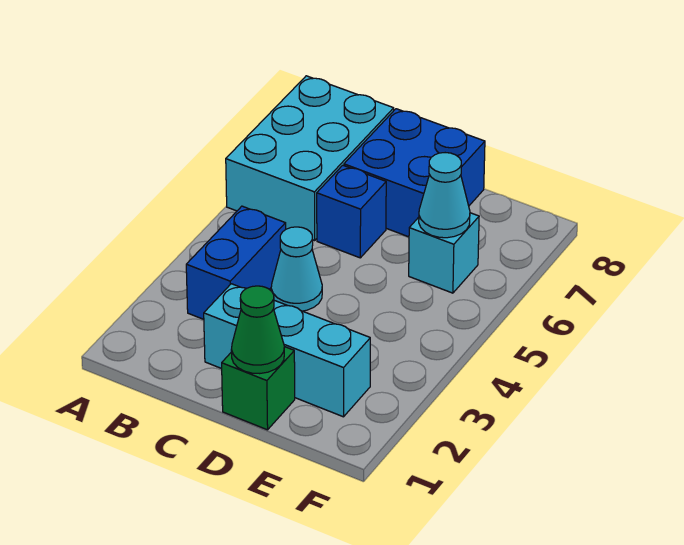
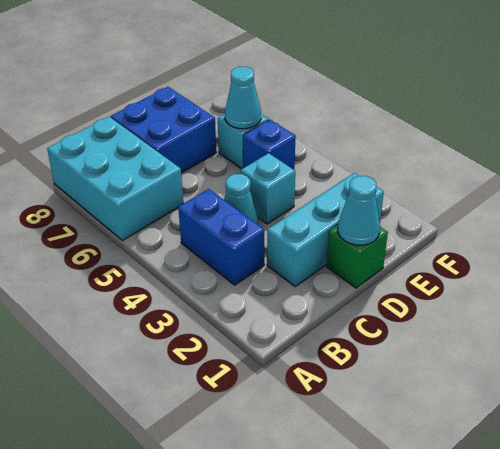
blue 1x1 brick [317,165,386,258] -> blue 1x1 brick moved to [243,120,296,170]
green 1x1 cone [231,286,284,374] -> cyan 1x1 cone [338,176,380,245]
none -> cyan 1x1 brick [241,153,295,224]

